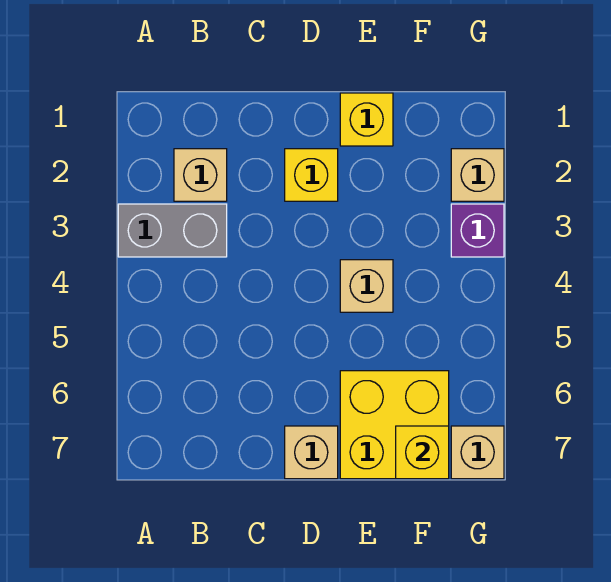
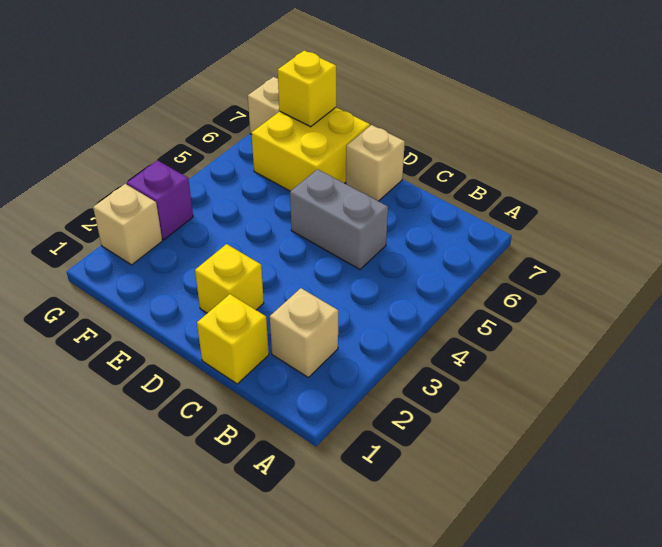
grey 1x2 brick [118,204,227,257] -> grey 1x2 brick moved to [290,169,388,269]
yellow 1x1 brick [340,93,393,146] -> yellow 1x1 brick moved to [197,294,269,384]
tan 1x1 brick [340,260,393,312] -> none

